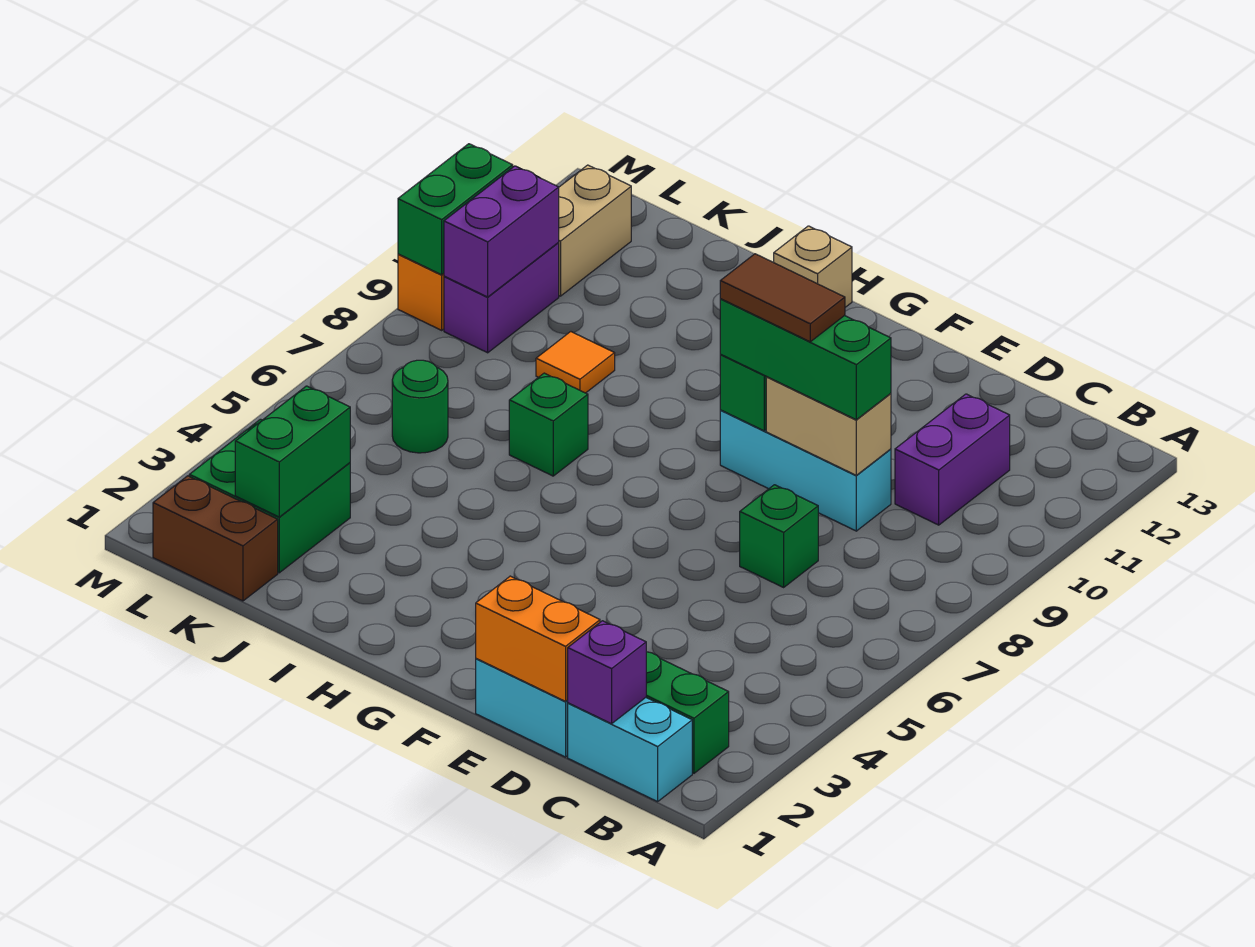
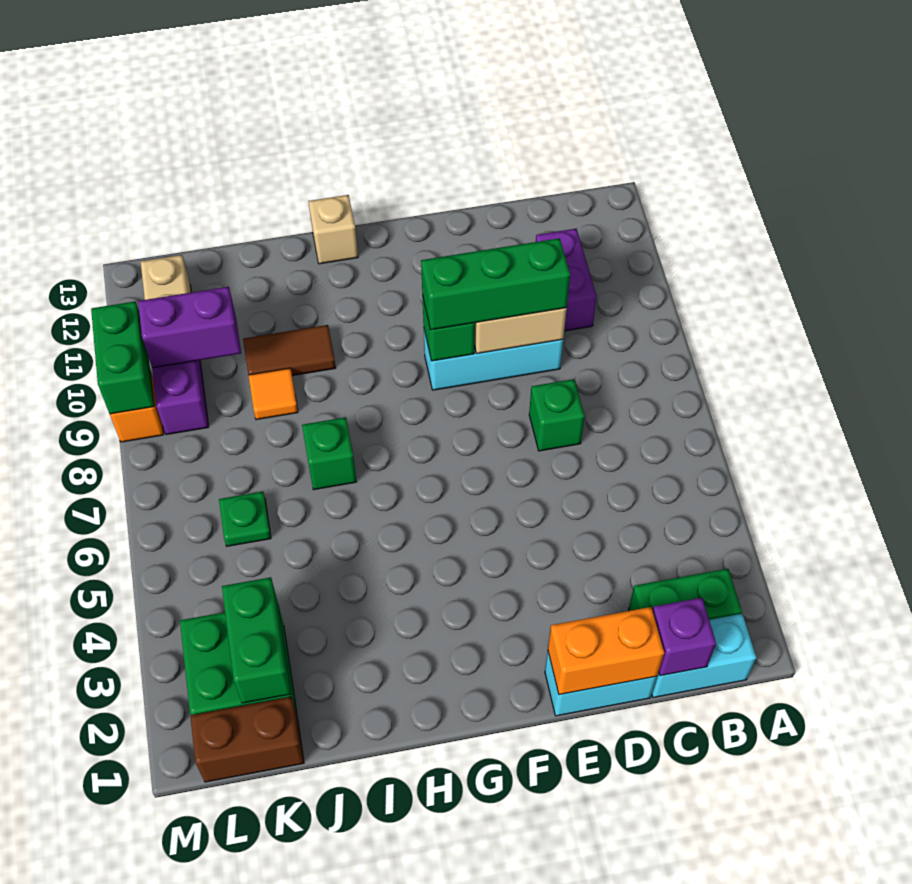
brown 1x2 tile [720,254,845,342] -> brown 1x2 tile moved to [243,325,336,376]
green 1x1 round brick [392,360,448,453] -> green 1x1 plate [219,492,271,546]
purple 1x2 brick [444,166,559,297] -> purple 1x2 brick turned to [138,287,241,368]

